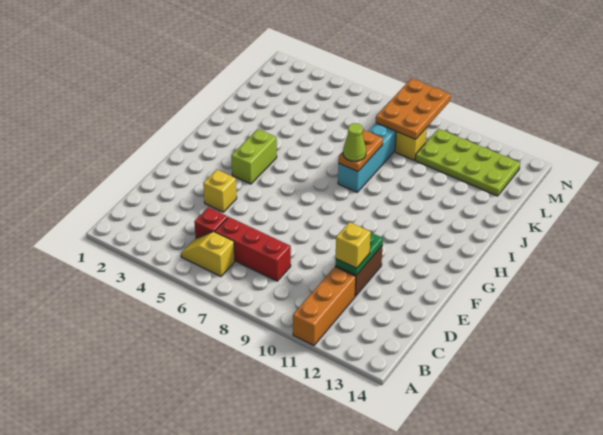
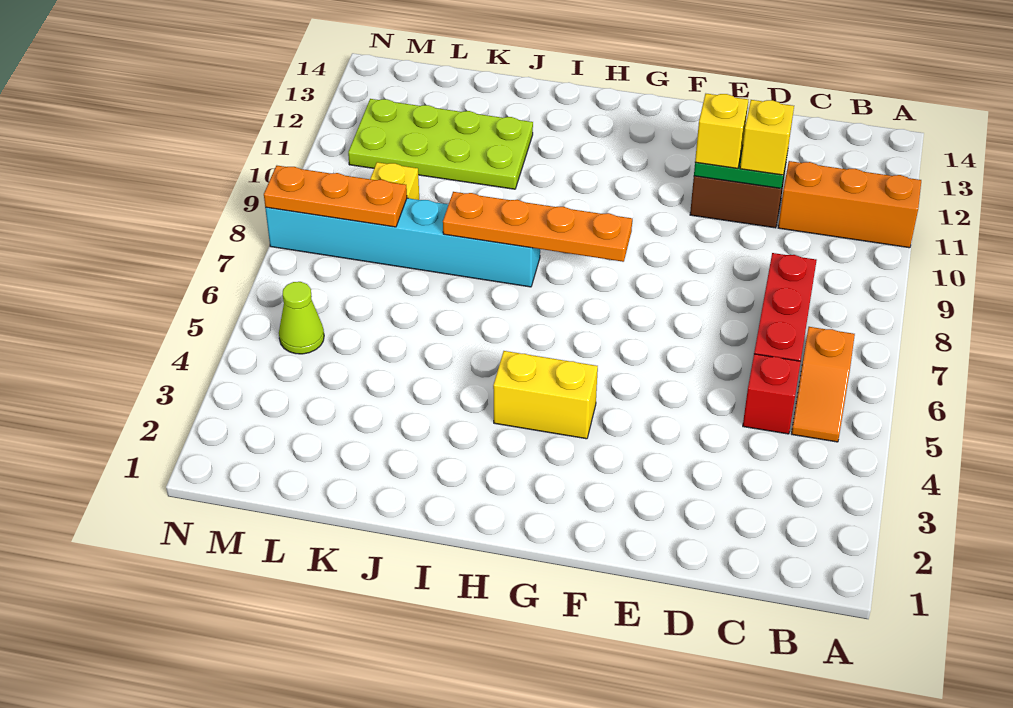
yellow 1x2 slope [181,232,235,276] -> orange 1x2 slope [791,327,855,442]
yellow 1x1 brick [203,170,237,212] -> yellow 1x1 brick moved to [695,94,748,168]
lime 1x2 brick [231,129,277,184] -> yellow 1x2 brick [493,351,598,439]
orange 1x2 plate [338,130,383,172] -> orange 1x4 plate [443,192,632,262]
lime 1x1 cone [343,123,366,161] -> lime 1x1 cone moved to [279,282,324,354]
orange 2x3 plate [376,79,451,139] -> orange 1x3 plate [264,166,407,227]
lime 2x4 plate [415,129,520,196] -> lime 2x4 plate turned to [348,99,533,189]

